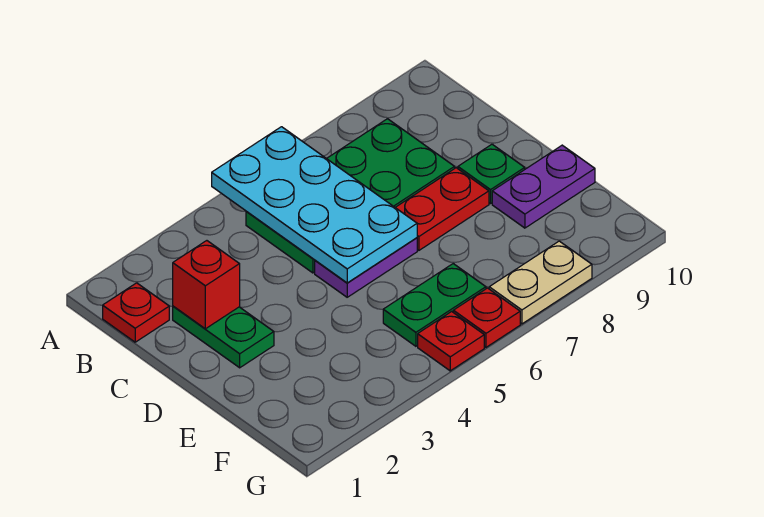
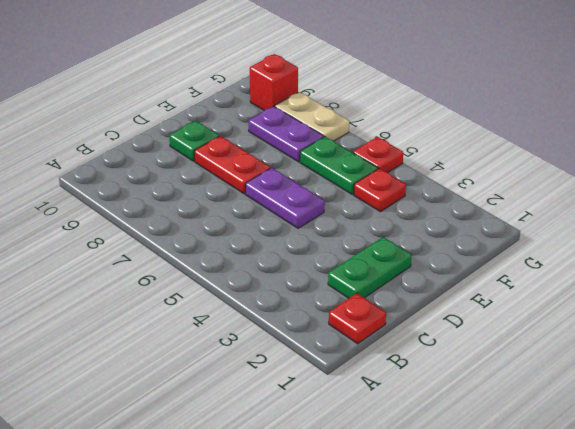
cyan 2x4 plate [212,127,417,283] -> none
green 2x4 plate [246,119,455,273] -> none
red 1x1 brick [173,241,240,329] -> red 1x1 brick moved to [250,54,298,110]
purple 1x2 plate [492,145,595,228] -> purple 1x2 plate moved to [249,106,324,162]
red 1x1 plate [453,288,520,347] -> red 1x1 plate moved to [354,169,406,212]

